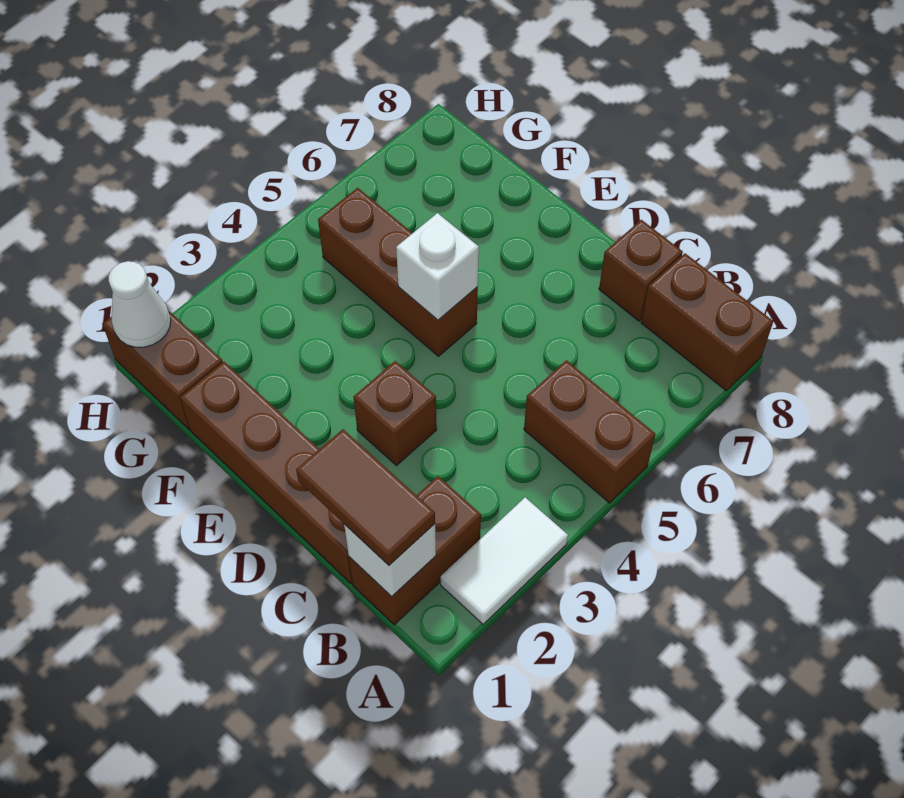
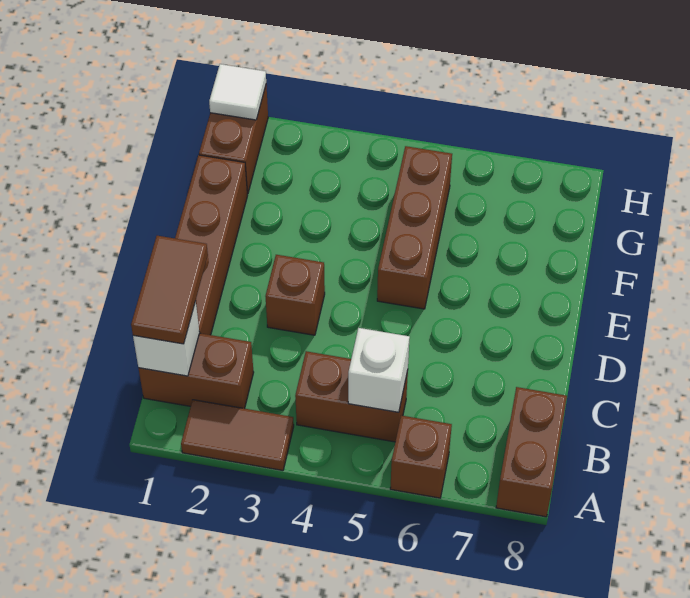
white 1x2 tile [441,498,568,624] -> brown 1x2 tile [181,400,294,470]
brown 1x2 brick [524,360,655,503] -> brown 1x2 brick turned to [295,351,408,442]
brown 1x1 brick [599,220,683,321] -> brown 1x1 brick moved to [390,416,452,498]
white 1x1 brick [396,213,479,320] -> white 1x1 brick moved to [348,328,410,412]
white 1x1 cone [109,261,171,347] -> white 1x1 tile [209,64,266,120]

